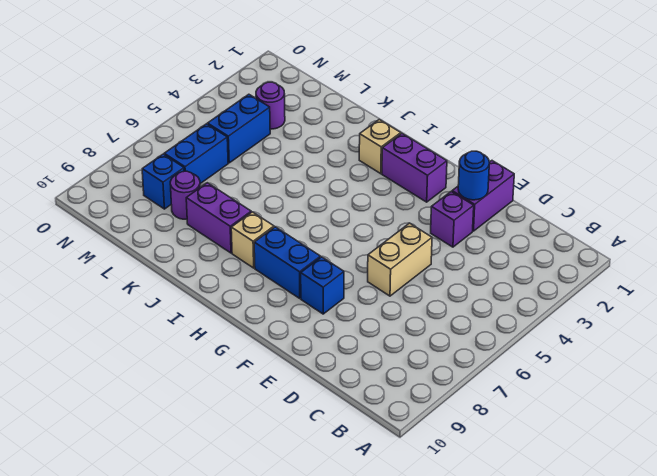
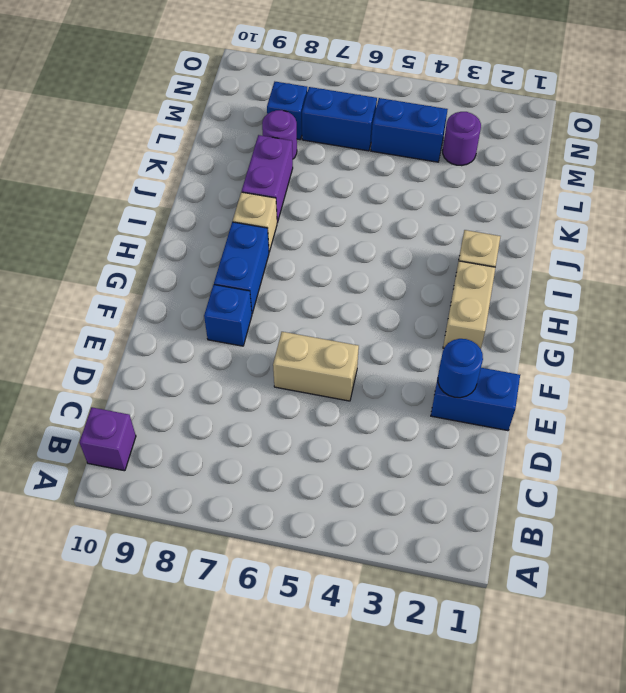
purple 1x2 brick [452,161,514,231] -> blue 1x2 brick [431,368,520,431]
purple 1x1 brick [431,192,474,247] -> purple 1x1 brick moved to [79,407,136,471]
purple 1x2 brick [382,134,447,202] -> tan 1x2 brick [443,261,495,349]

